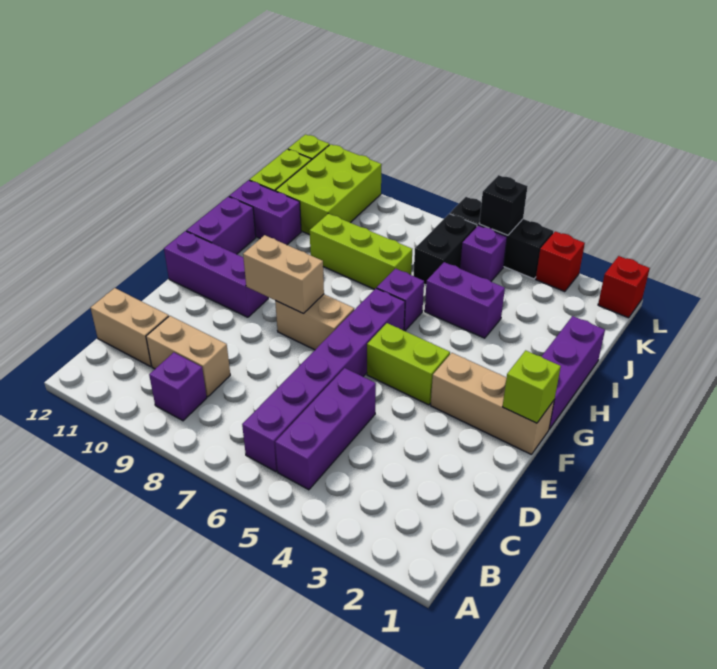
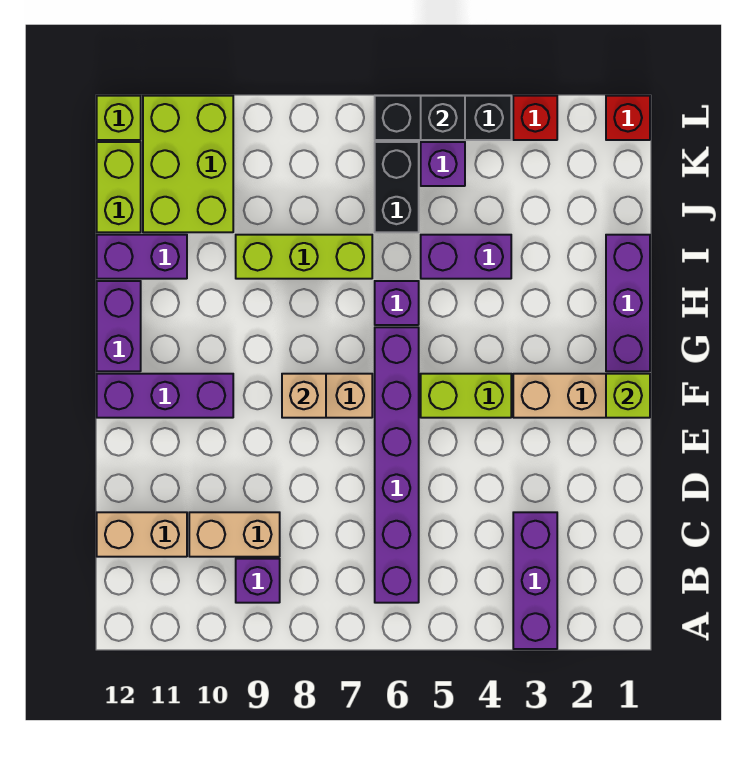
purple 1x3 brick [275,368,376,490] -> purple 1x3 brick moved to [513,512,557,649]
tan 1x2 brick [243,235,324,313] -> tan 1x1 brick [282,374,326,418]

